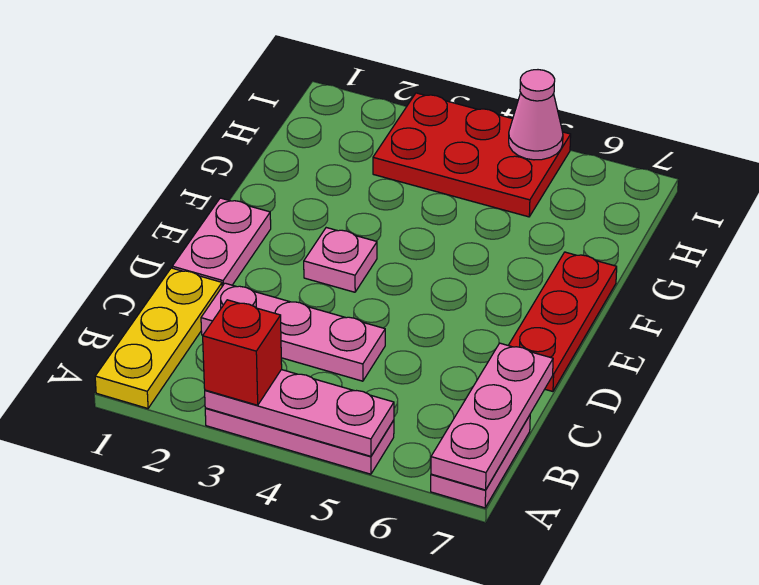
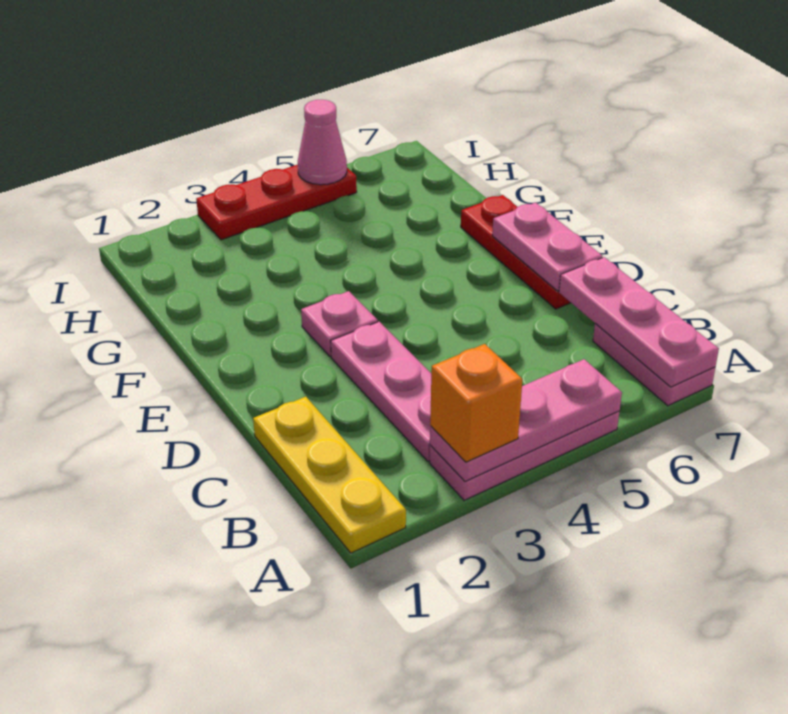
red 1x1 brick [203,300,282,405] -> orange 1x1 brick [430,344,522,462]
pink 1x3 plate [201,283,385,381] -> pink 1x3 plate turned to [331,322,431,461]
pink 1x2 plate [172,198,271,286] -> pink 1x2 plate moved to [492,203,602,291]
red 2x3 plate [373,93,571,217] -> red 1x3 plate [196,165,357,240]

